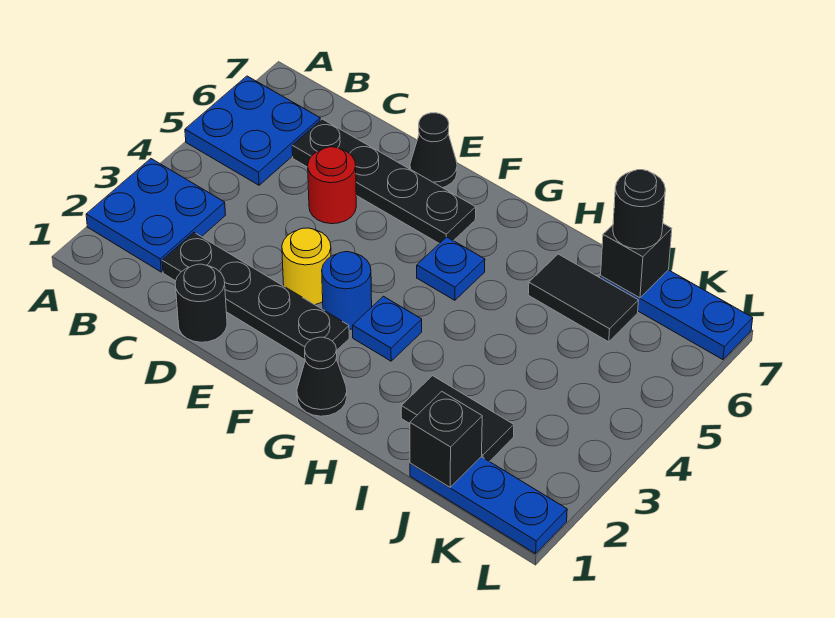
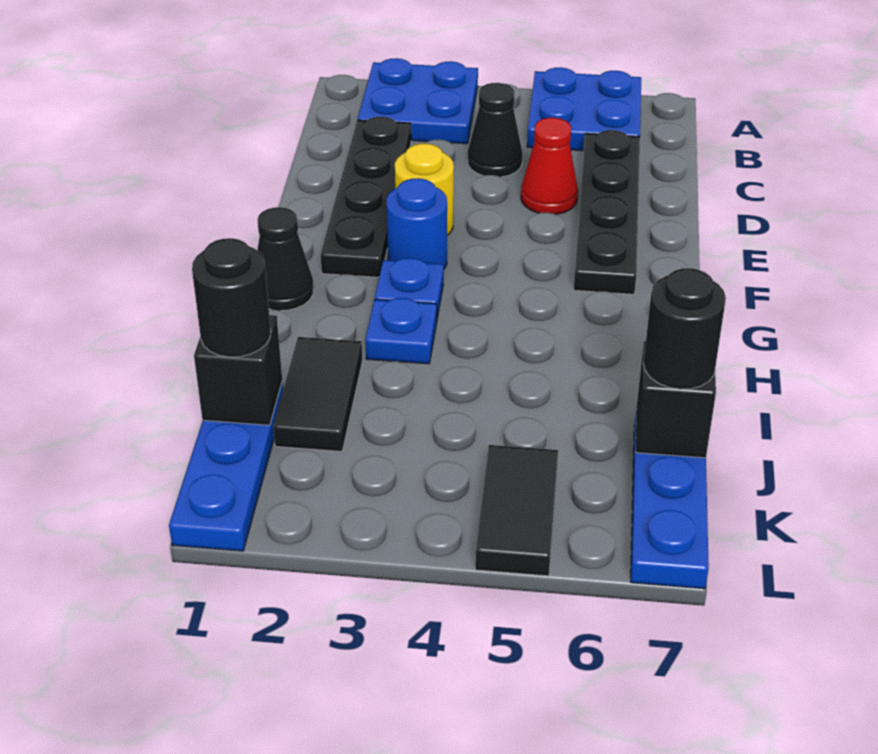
black 1x1 round brick [175,264,227,342] -> black 1x1 round brick moved to [192,238,271,357]
red 1x1 round brick [308,147,356,224] -> red 1x1 cone [521,118,578,214]
black 1x1 cone [410,113,457,188] -> black 1x1 cone moved to [468,83,523,177]
blue 1x1 plate [417,237,485,300] -> blue 1x1 plate moved to [365,298,437,364]
black 1x2 tile [528,254,639,342] -> black 1x2 tile moved to [475,445,558,576]

